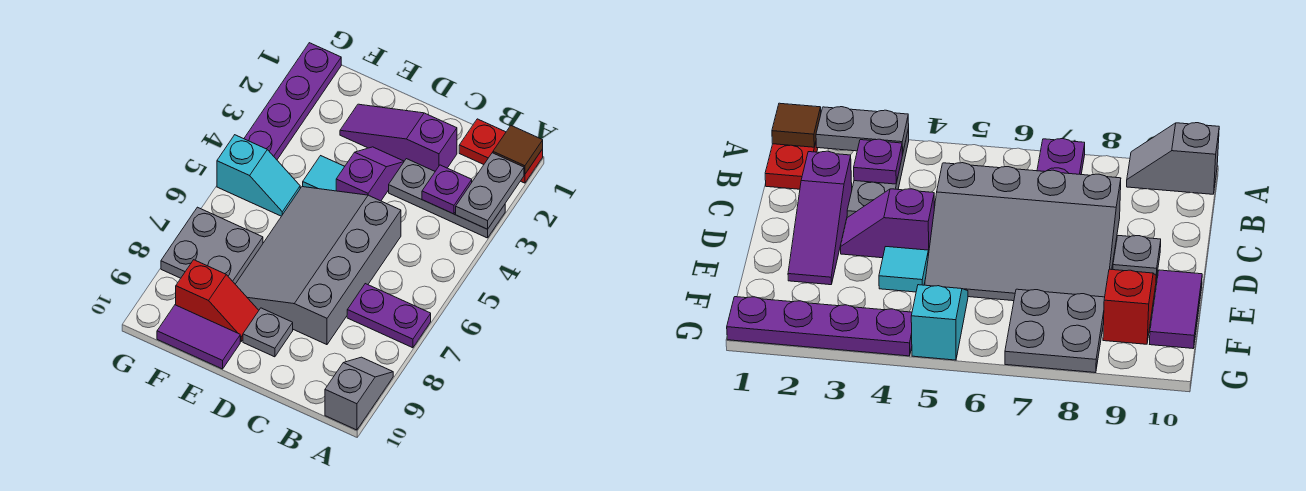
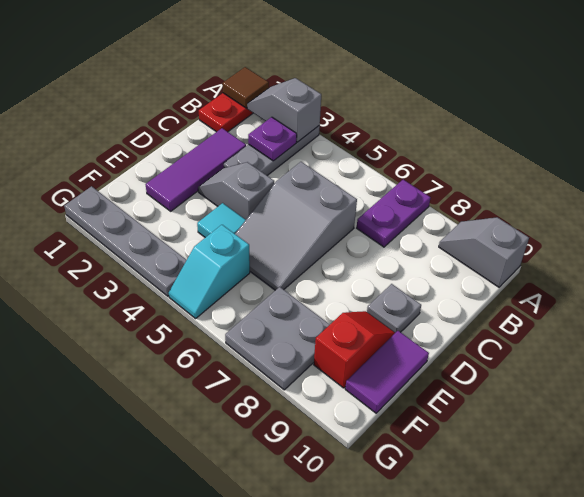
grey 1x2 plate [456,153,524,229] -> grey 1x2 slope [247,78,321,142]
purple 1x3 slope [340,104,457,171] -> purple 1x3 tile [145,128,246,211]
grey 3x4 slope [235,187,401,345] -> grey 2x3 slope [235,162,357,290]
purple 1x2 slope [336,147,404,201] -> grey 1x2 slope [198,162,274,220]
cyan 1x2 slope [217,135,300,216] -> cyan 1x2 slope turned to [169,225,250,319]
purple 1x4 plate [244,43,341,160] -> grey 1x4 plate [64,186,186,296]

